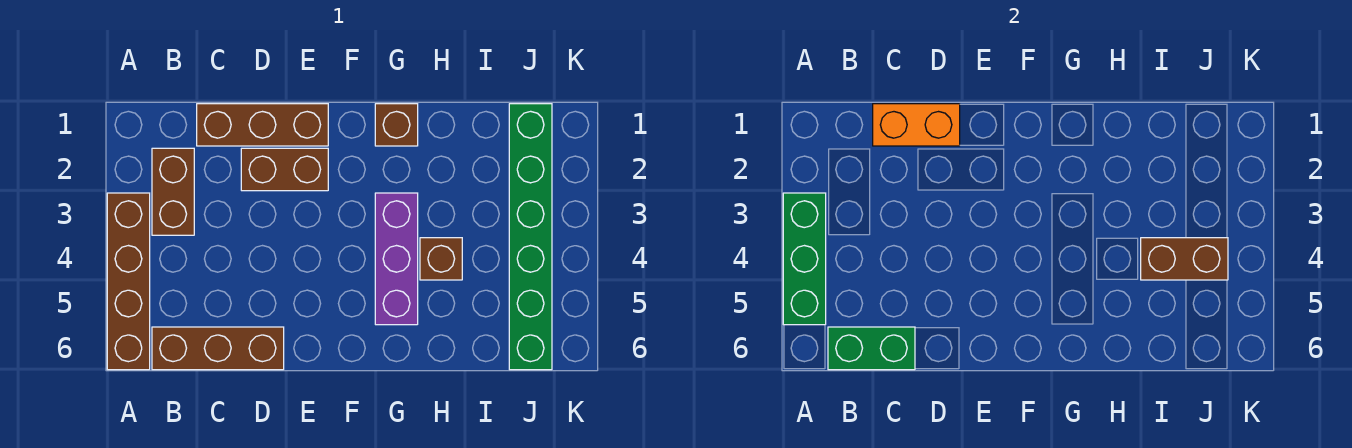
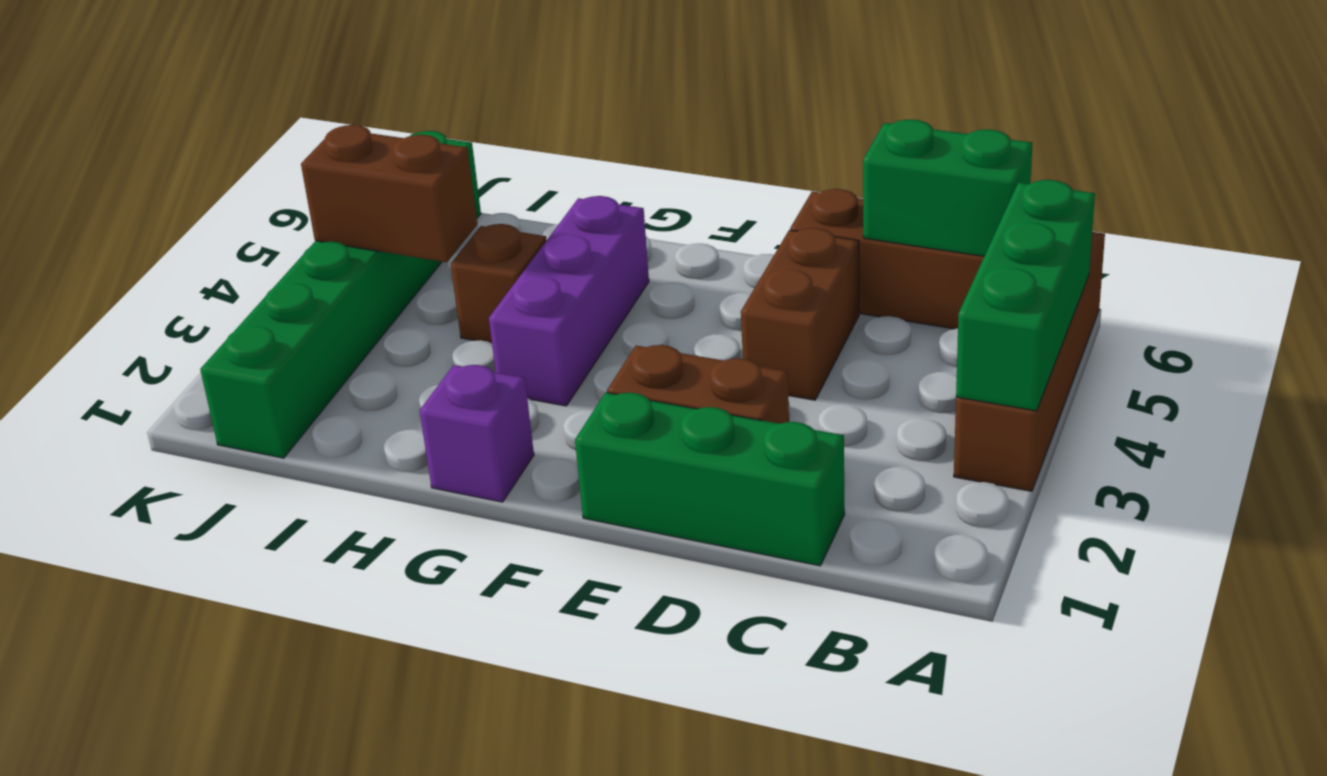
brown 1x2 brick [152,148,194,235] -> brown 1x2 brick moved to [741,228,859,400]
brown 1x3 brick [197,104,328,146] -> green 1x3 brick [575,392,845,566]
orange 1x2 brick [873,104,960,146] -> none
brown 1x1 brick [375,104,418,146] -> purple 1x1 brick [420,365,534,502]

